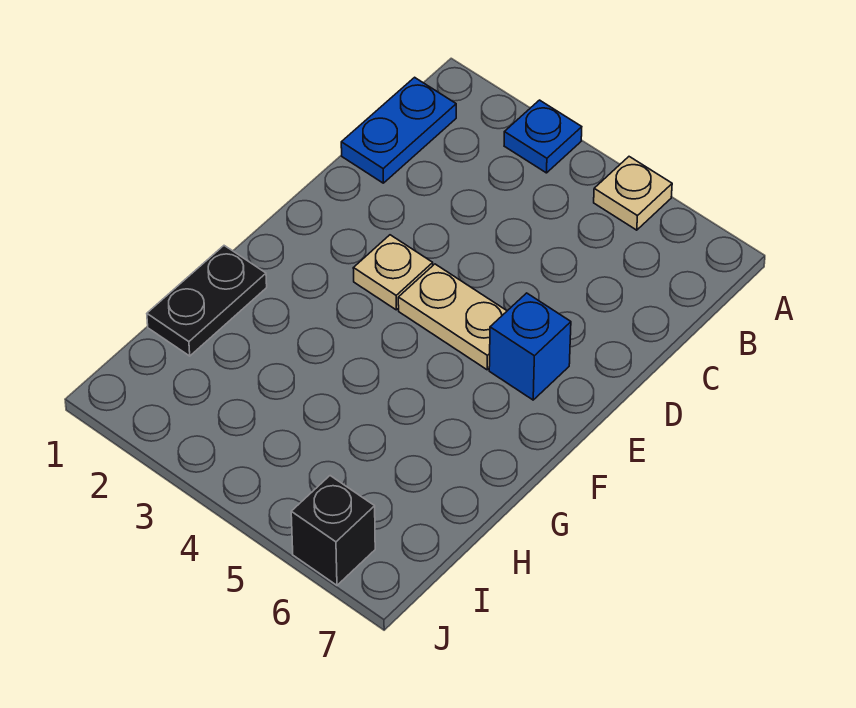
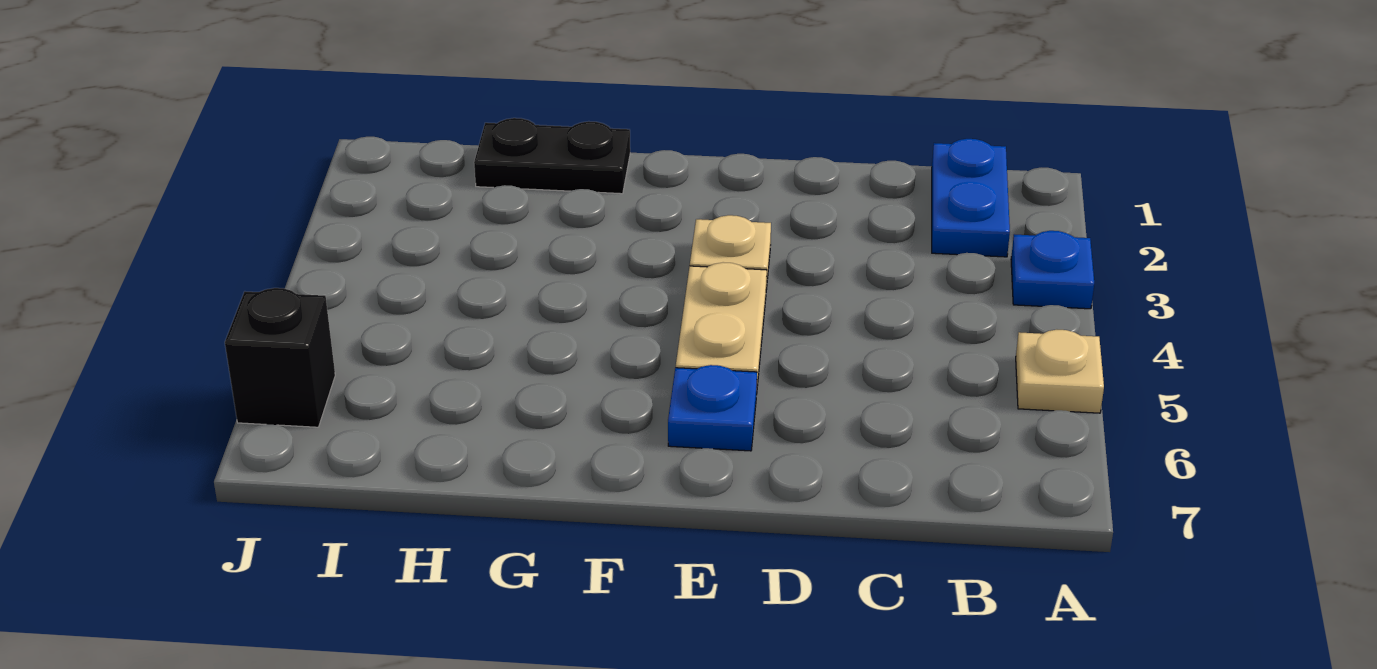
blue 1x2 plate [341,77,456,183] -> blue 1x2 plate turned to [932,139,1010,257]
blue 1x1 brick [489,293,571,400] -> blue 1x1 plate [668,365,757,451]

